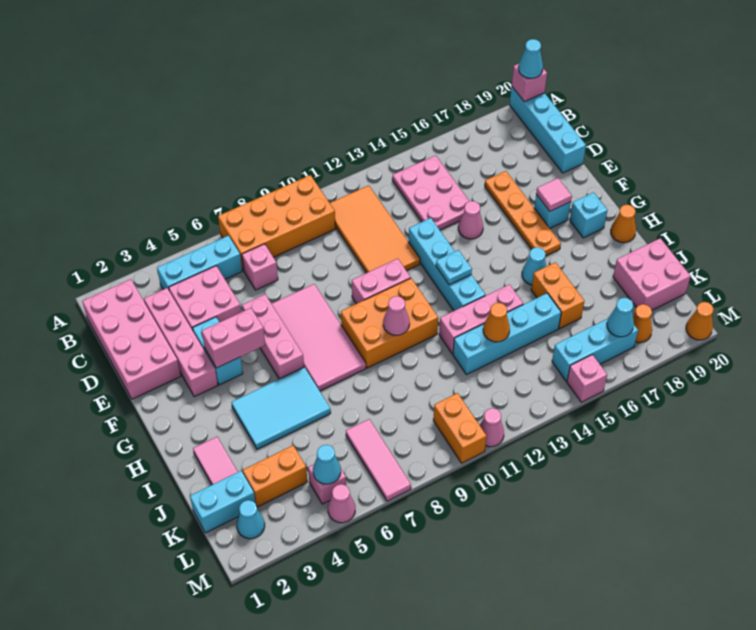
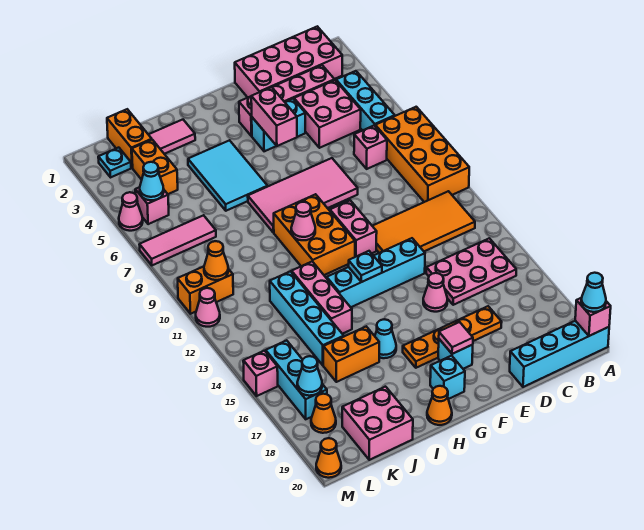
pink 1x3 brick [242,294,304,379] -> none
orange 1x1 cone [483,303,510,342] -> orange 1x1 cone moved to [204,241,228,280]
cyan 1x2 brick [190,471,256,533] -> orange 1x2 brick [107,109,152,168]
cyan 1x1 cone [237,500,265,539] -> cyan 1x1 plate [98,148,131,177]

